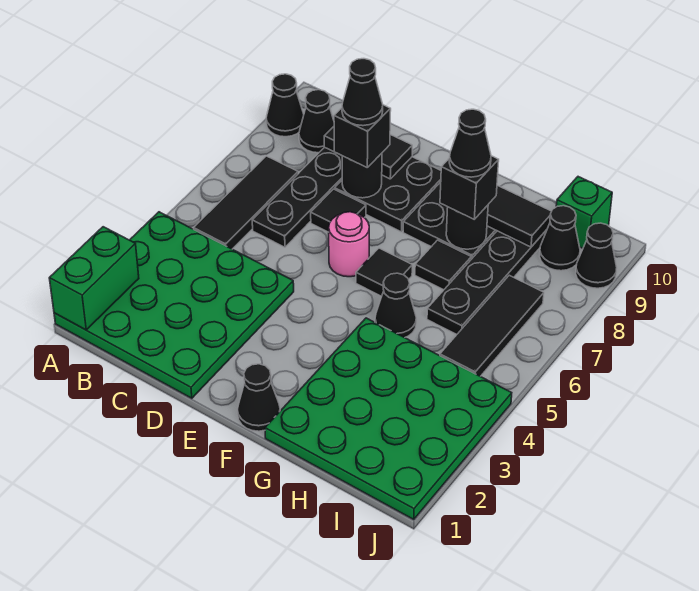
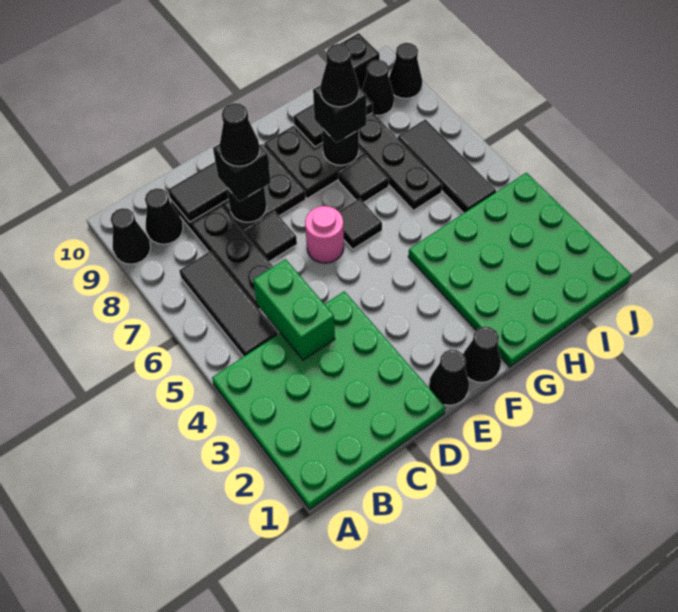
green 1x2 brick [49,227,139,330] -> green 1x2 brick moved to [253,259,335,360]
black 1x1 cone [375,273,416,338] -> black 1x1 cone moved to [429,350,469,405]
green 1x1 brick [556,177,612,248] -> black 1x1 brick [340,33,380,90]

